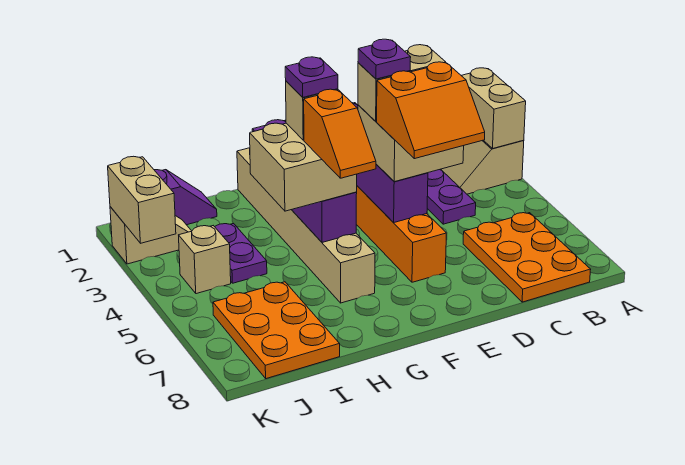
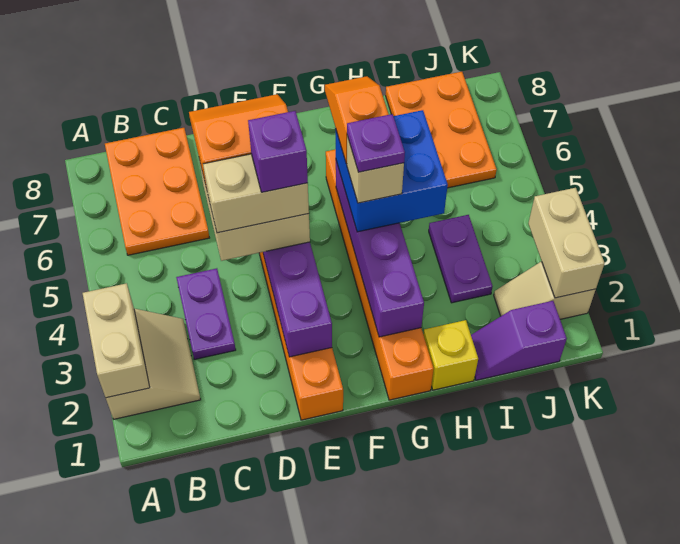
purple 1x1 plate [358,39,411,79] -> purple 1x1 brick [248,111,308,192]
tan 1x6 brick [237,148,375,303] -> orange 1x6 brick [326,149,434,400]
tan 2x2 brick [250,123,357,211] -> blue 2x2 brick [336,110,448,232]
none -> yellow 1x1 brick [423,320,478,390]
tan 1x1 brick [179,226,231,294] -> none

